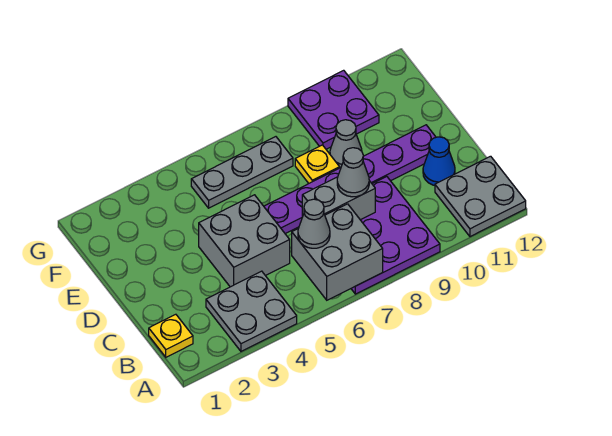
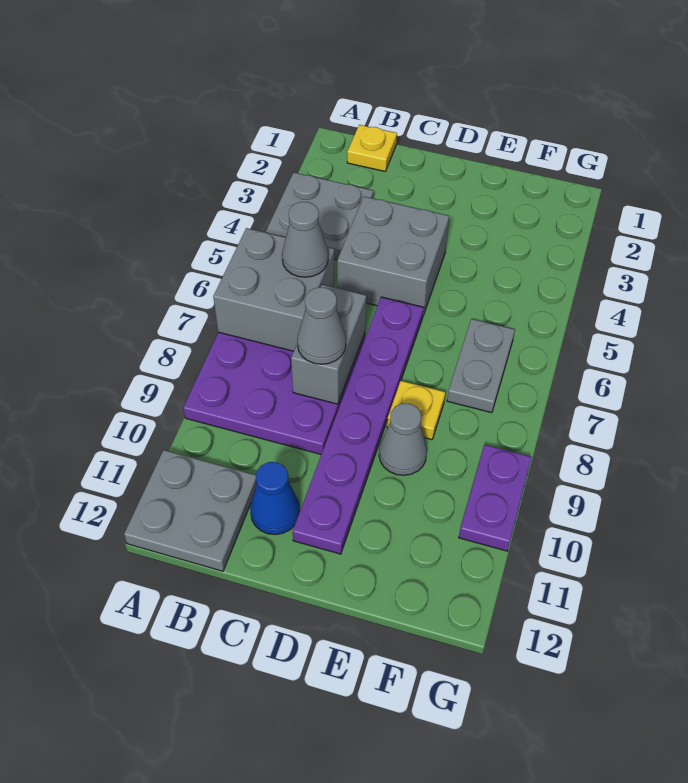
grey 1x3 plate [191,137,293,208] -> grey 1x2 plate [447,319,515,413]
purple 2x2 plate [288,70,379,149] -> purple 1x2 plate [459,445,532,551]

